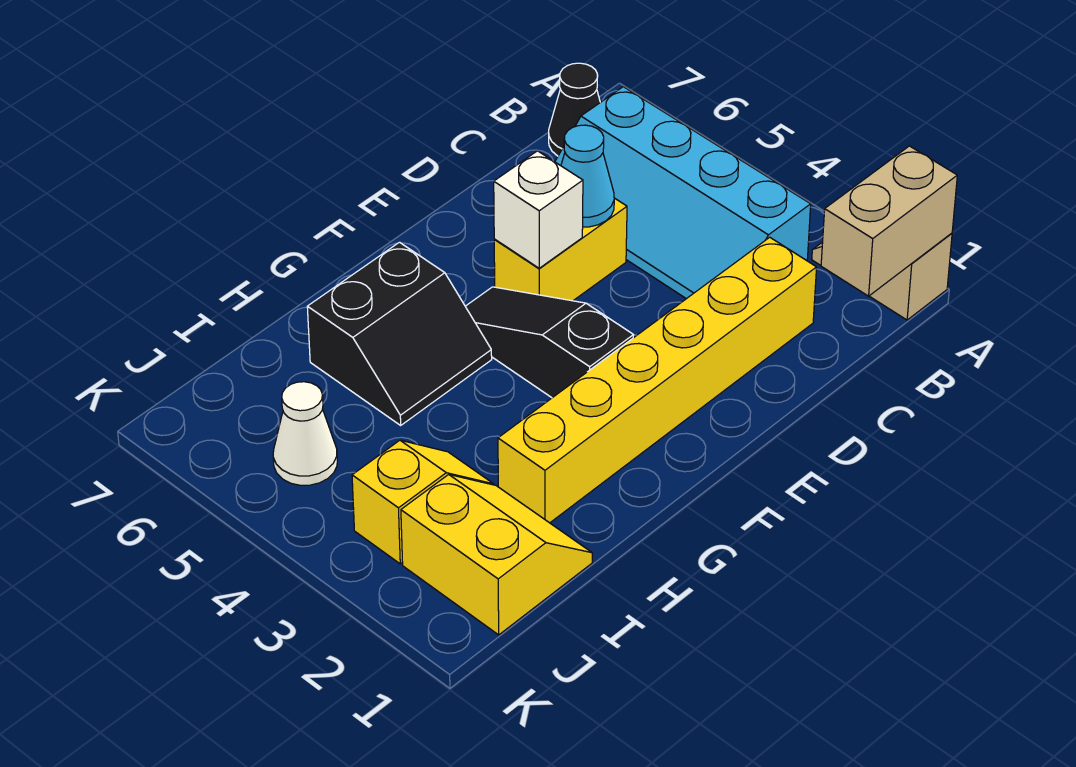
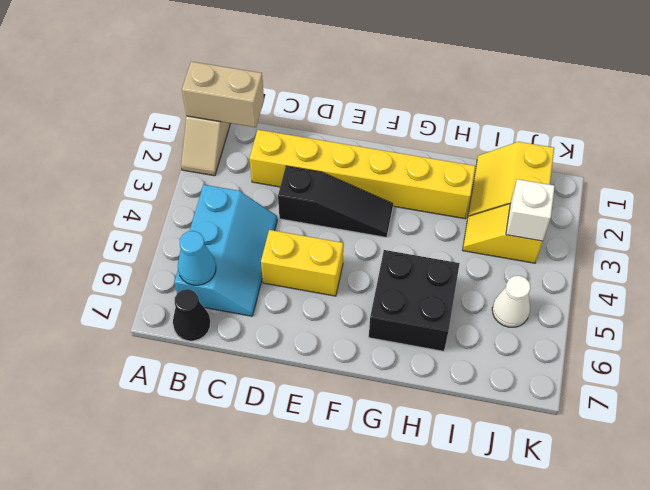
cyan 2x4 slope [555,87,811,299] -> cyan 2x3 slope [174,185,277,316]
cyan 1x1 cone [561,125,614,227] -> cyan 1x1 cone moved to [178,231,216,285]
white 1x1 brick [494,151,583,268] -> white 1x1 brick moved to [506,179,555,241]
black 1x3 slope [465,287,634,398] -> black 1x3 slope turned to [278,166,393,237]
black 2x2 slope [307,242,492,425] -> black 2x2 brick [369,250,460,351]

